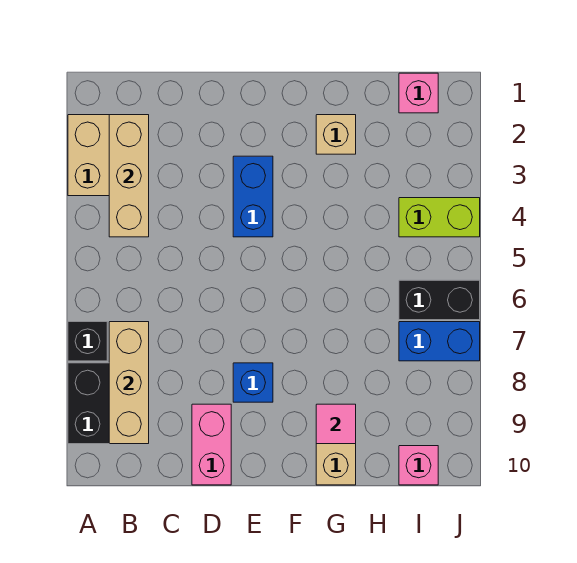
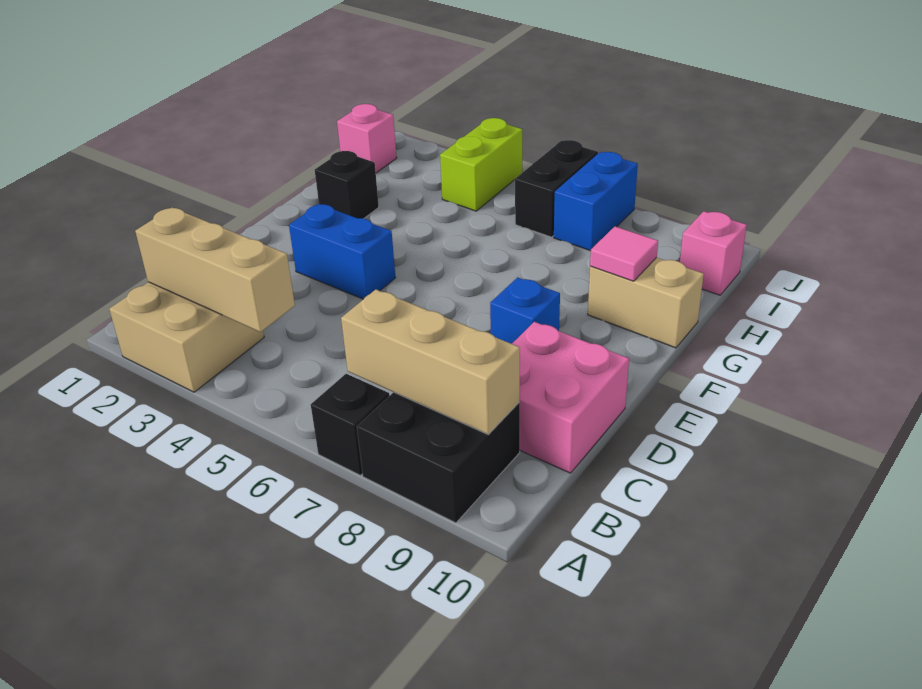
pink 1x2 brick [192,404,231,485] -> pink 2x2 brick [512,322,629,473]
tan 1x1 brick [316,115,356,154] -> black 1x1 brick [315,151,379,219]

